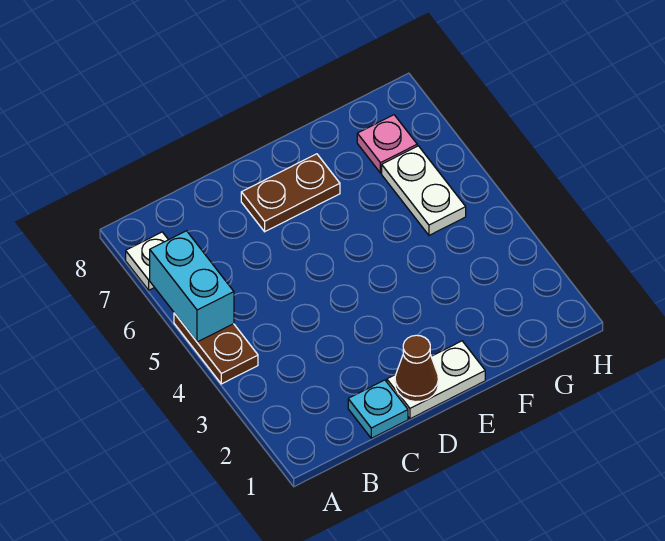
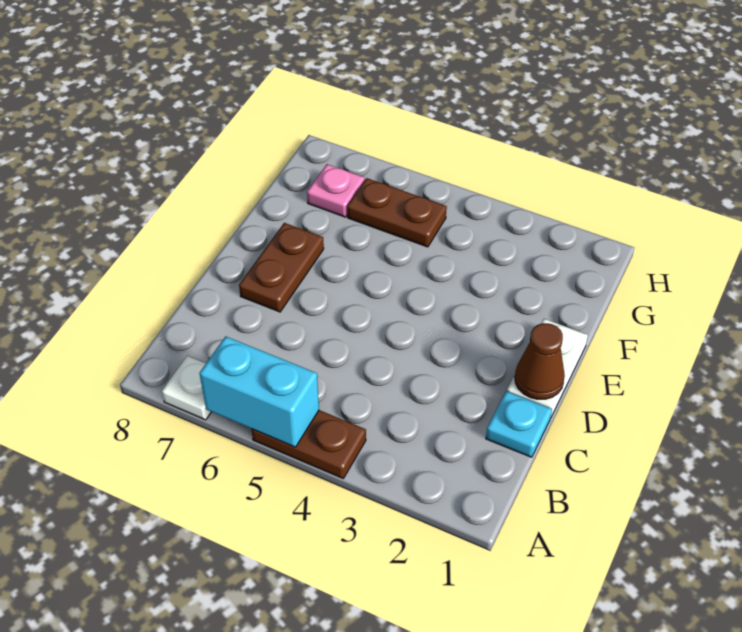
white 1x2 plate [382,146,466,235] -> brown 1x2 plate [347,178,447,247]

